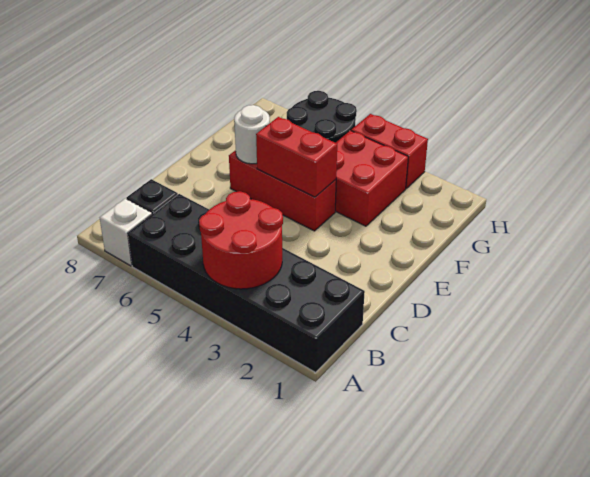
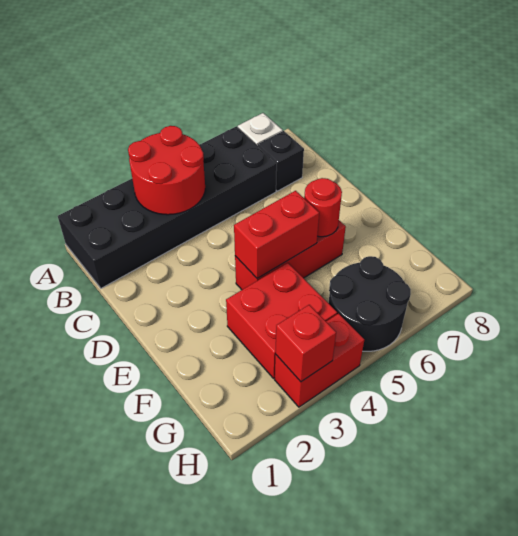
white 1x1 round brick [234,105,270,164] -> red 1x1 round brick [304,178,342,237]
none -> red 1x1 brick [275,305,336,382]

